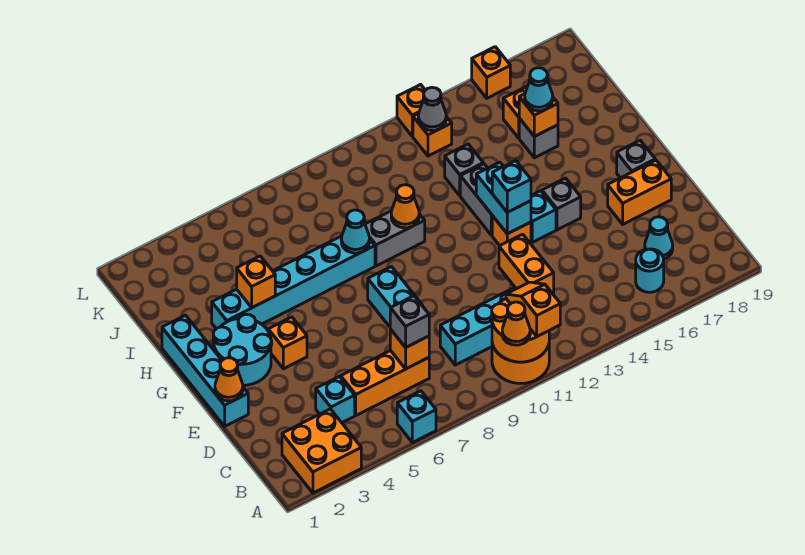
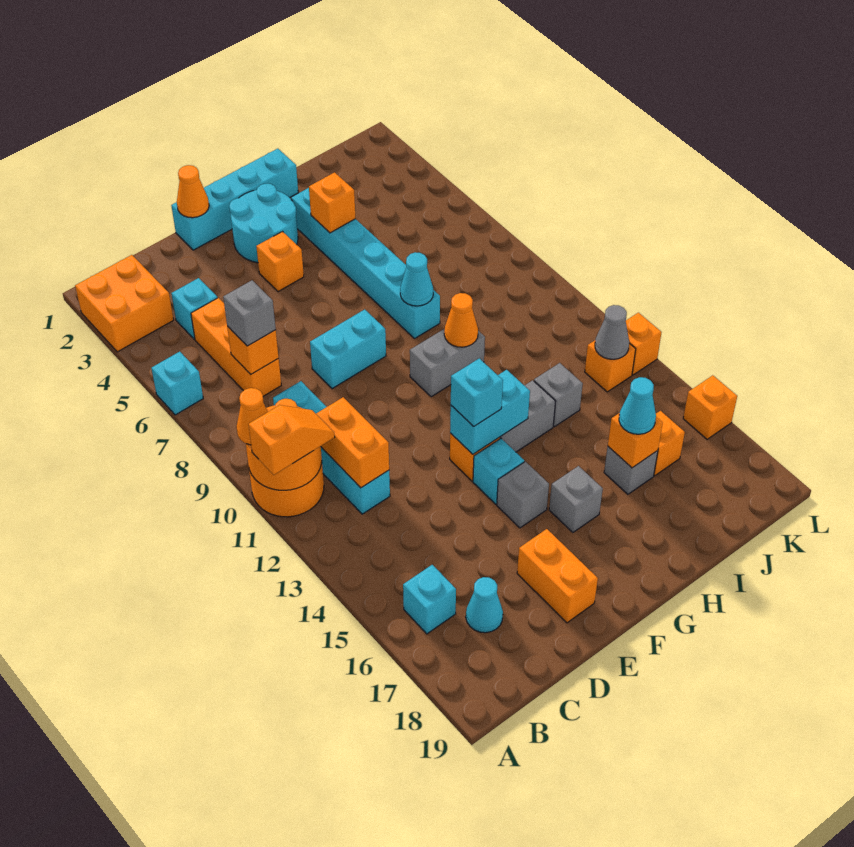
cyan 1x1 round brick [636,249,664,292] -> cyan 1x1 brick [403,565,456,634]
orange 1x2 brick [499,234,554,294] -> orange 1x2 brick turned to [316,397,389,488]
grey 1x1 brick [617,140,655,178] -> grey 1x1 brick moved to [549,466,603,532]
grey 1x2 brick [365,211,425,266] -> grey 1x2 brick turned to [410,329,485,397]

